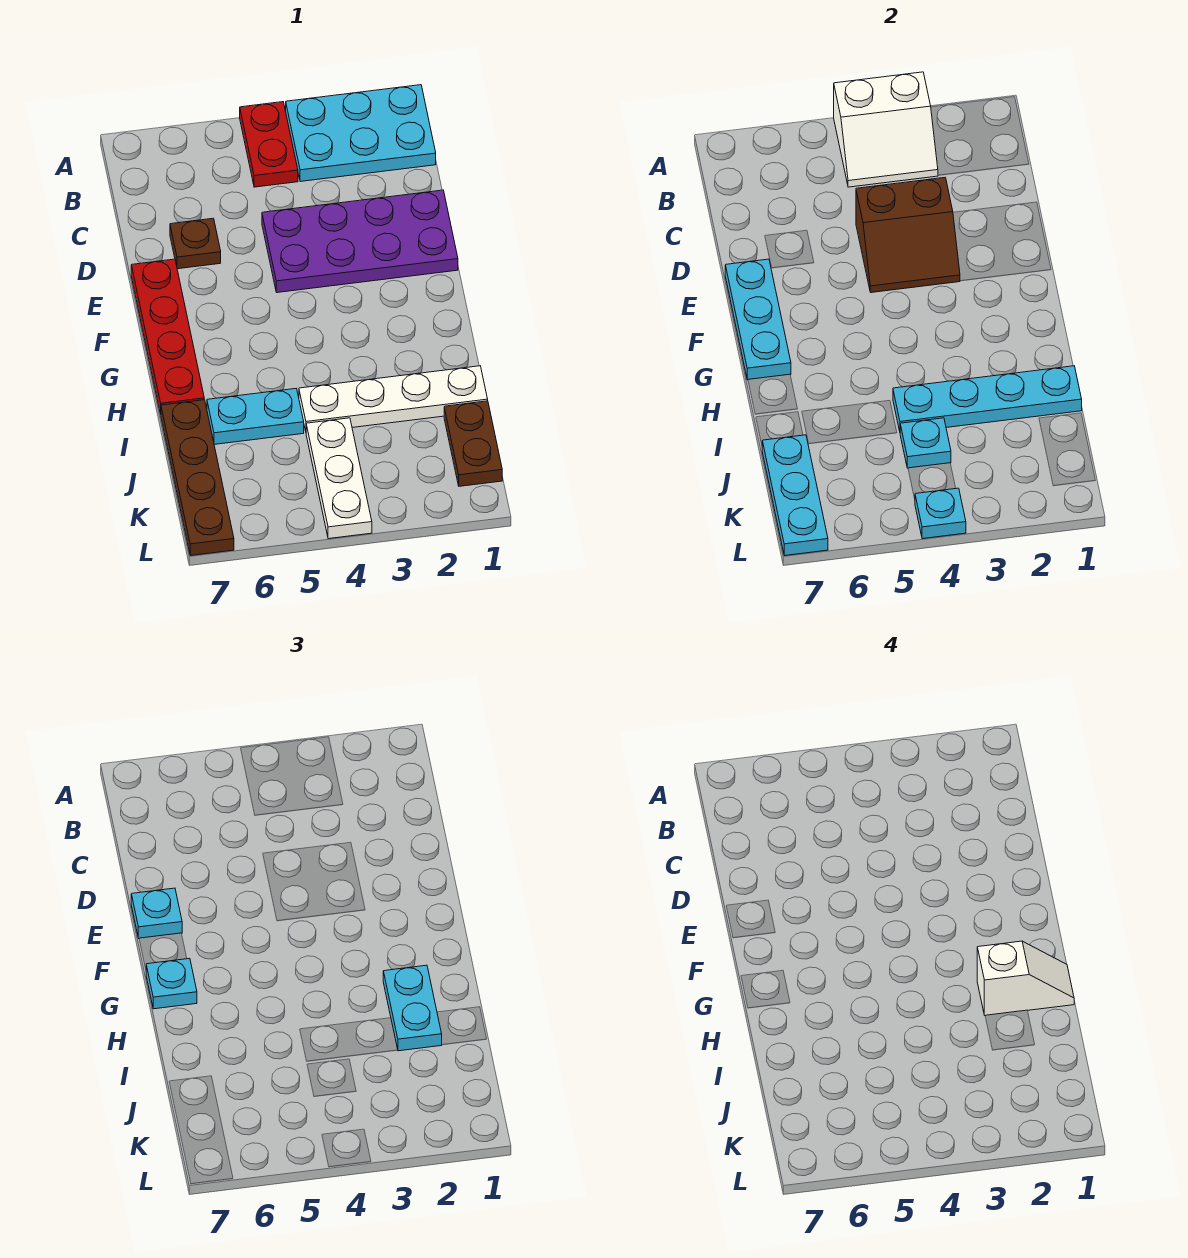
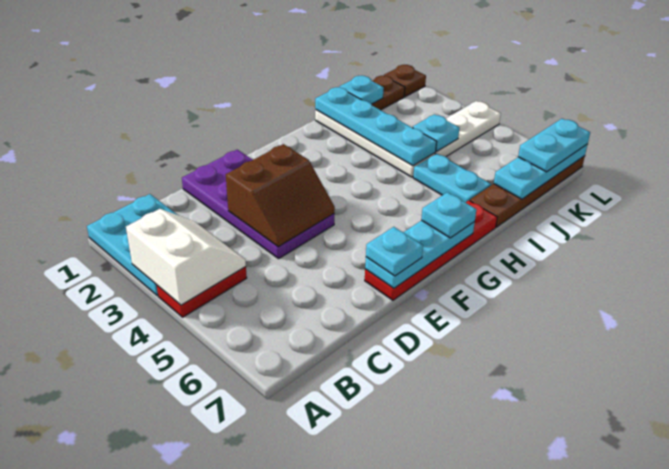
brown 2x2 slope [856,178,960,293] -> brown 2x2 slope turned to [226,144,335,247]
brown 1x1 plate [170,218,221,269] -> brown 1x1 plate moved to [384,65,426,97]
white 1x2 slope [977,941,1074,1015] -> none
cyan 1x2 plate [383,965,442,1051] -> cyan 1x2 plate moved to [518,119,590,172]
cyan 1x1 plate [915,488,966,539] -> cyan 1x1 plate moved to [340,76,384,104]

